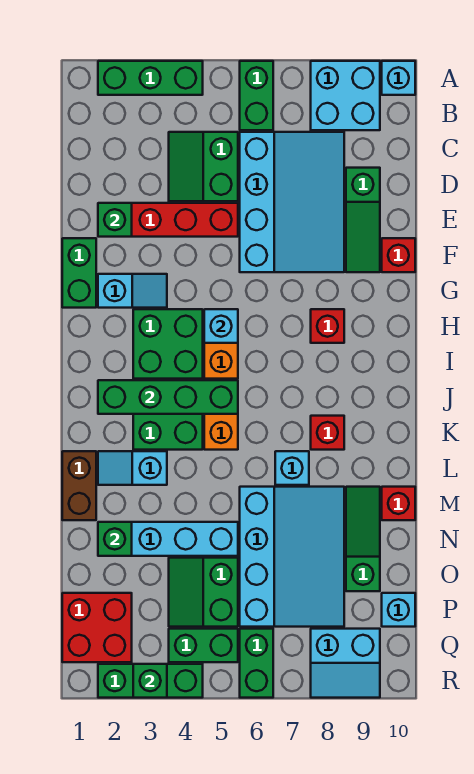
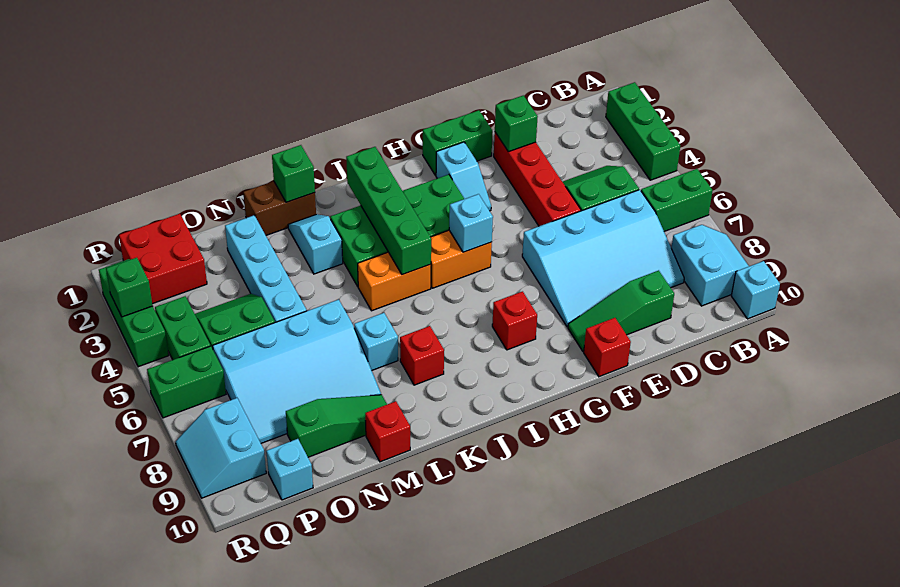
cyan 2x2 brick [311,61,380,130] -> cyan 2x2 slope [671,225,749,306]
green 1x1 brick [98,522,132,556] -> green 1x1 brick moved to [272,145,315,202]

